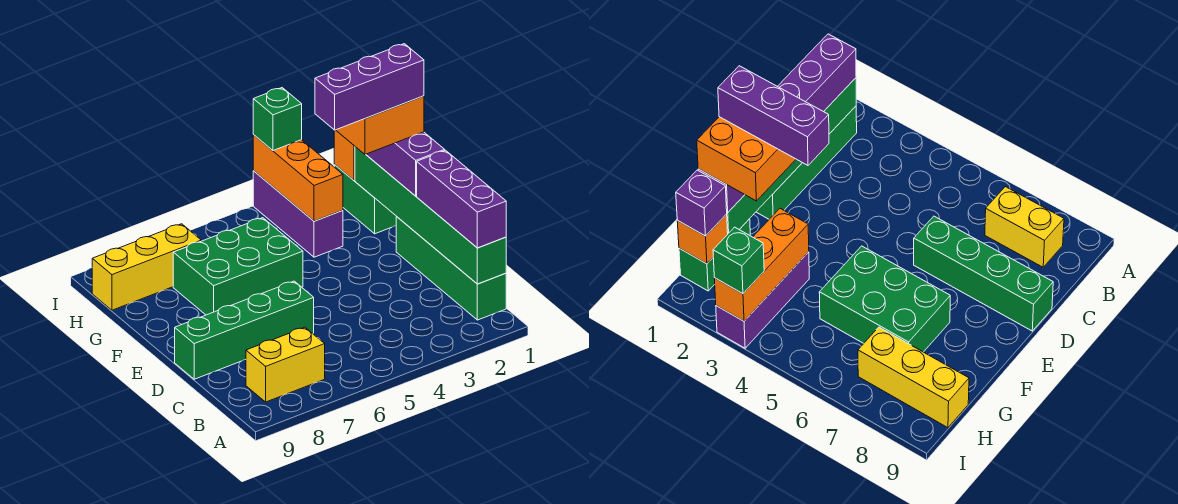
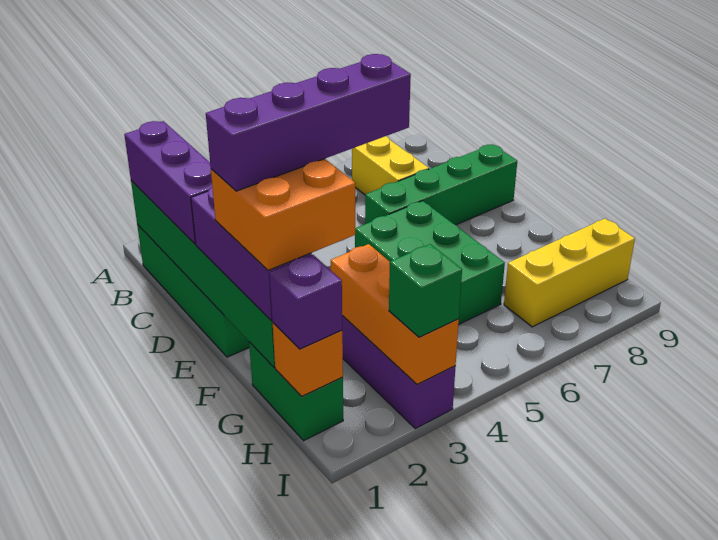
yellow 1x2 brick [246,327,325,402] -> yellow 1x2 brick turned to [352,136,429,195]
purple 1x3 brick [315,44,424,130] -> purple 1x4 brick [206,54,411,191]
green 2x3 brick [173,218,303,315] -> green 2x3 brick turned to [355,201,505,325]

